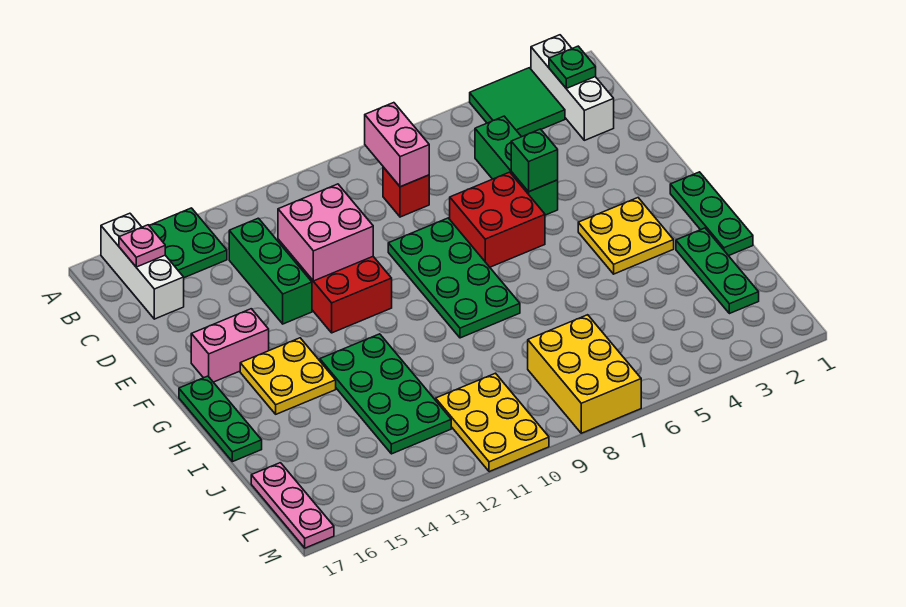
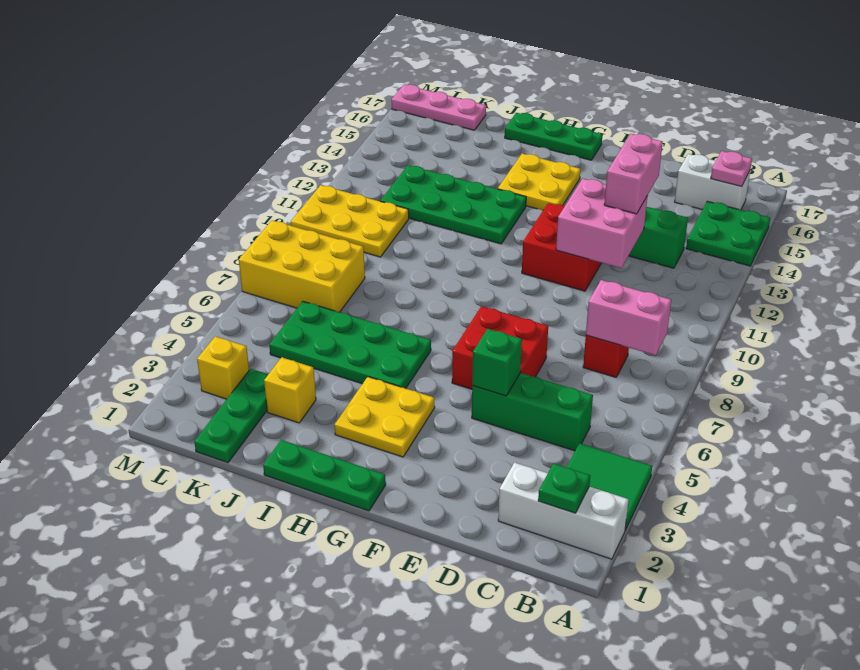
white 1x3 brick [101,213,184,319] -> white 1x2 brick [675,154,750,210]
green 2x4 plate [388,218,520,338] -> green 2x4 plate moved to [269,301,431,388]
pink 1x2 brick [191,309,269,382] -> pink 1x2 brick moved to [604,134,663,214]
green 1x3 plate [676,228,759,314] -> green 1x3 plate turned to [194,369,268,463]
none -> yellow 1x1 brick [264,357,316,423]
none -> yellow 1x1 brick [197,336,249,399]

